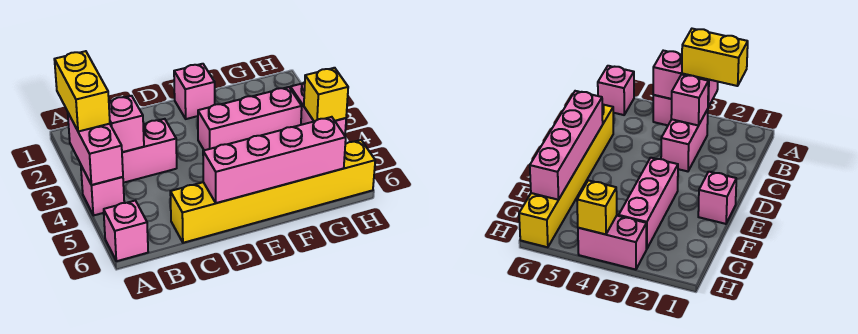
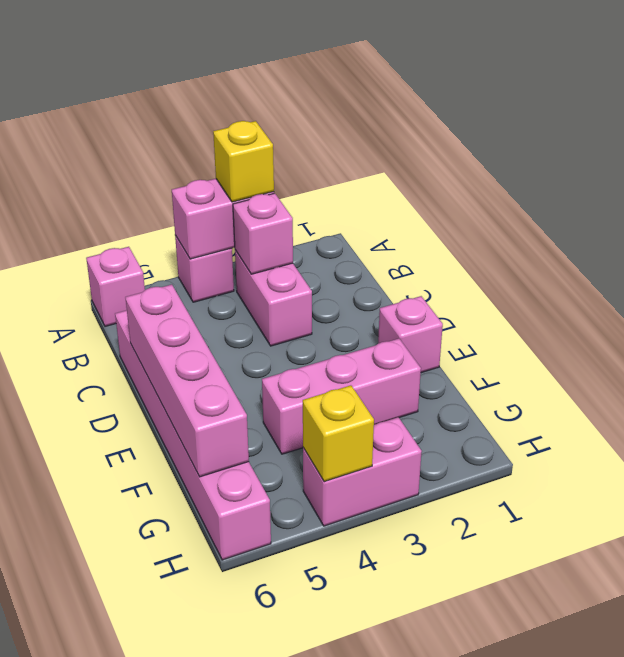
yellow 1x2 brick [54,51,110,132] -> yellow 1x1 brick [213,121,274,202]
yellow 1x6 brick [170,140,375,243] -> pink 1x6 brick [115,310,271,560]
pink 1x3 brick [198,87,302,150] -> pink 1x3 brick turned to [262,339,421,454]

